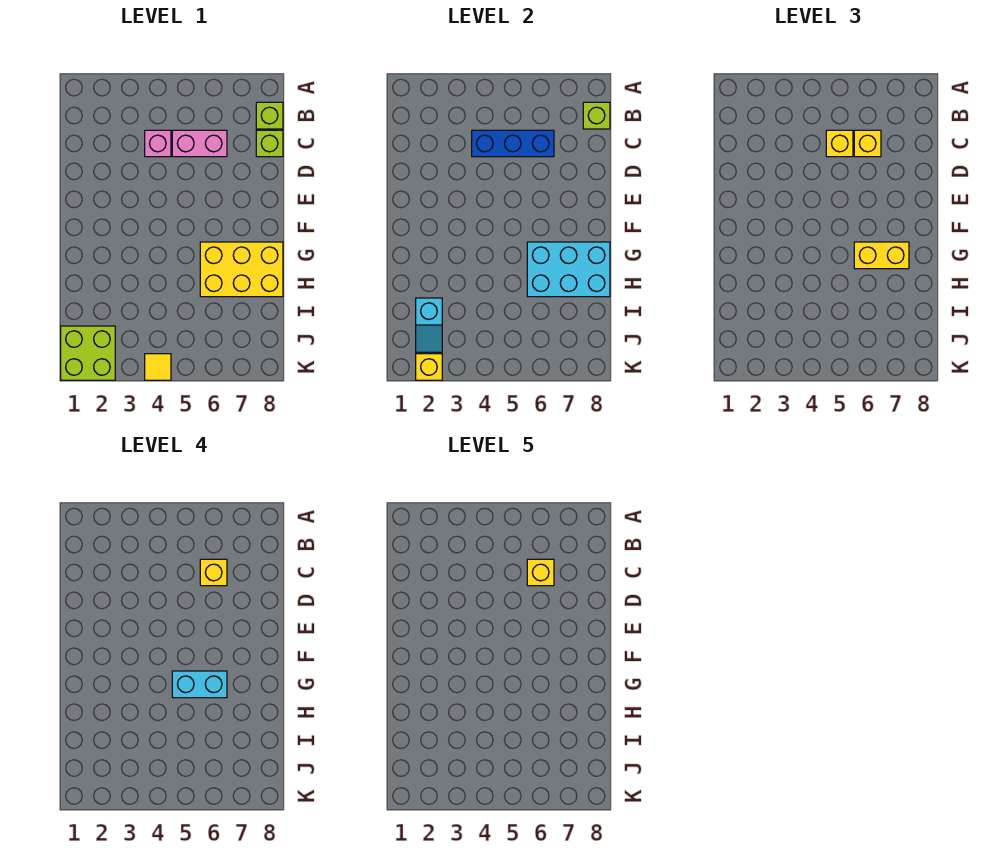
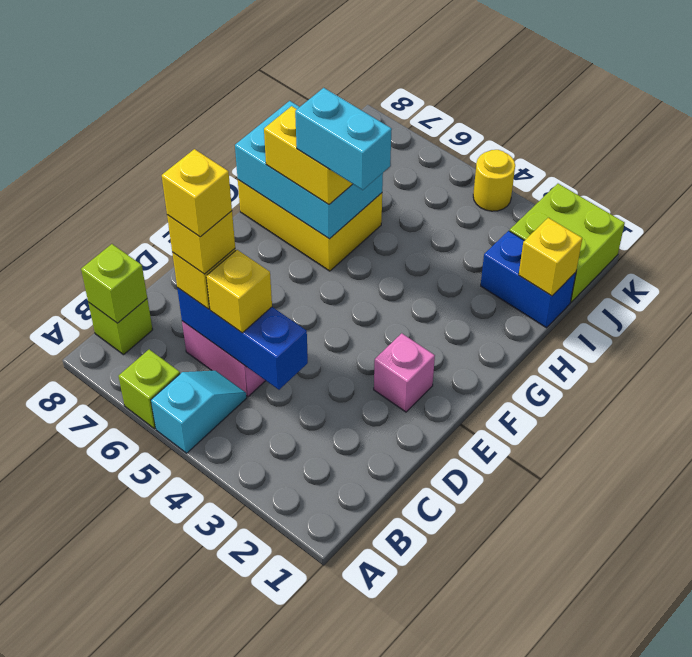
pink 1x1 brick [145,130,171,157] -> pink 1x1 brick moved to [374,333,435,412]
lime 1x1 brick [256,130,283,157] -> lime 1x1 brick moved to [119,350,180,429]
none -> blue 1x2 brick [481,231,576,328]
cyan 1x2 slope [416,298,442,352] -> cyan 1x2 slope moved to [151,371,247,453]
yellow 1x1 brick [416,354,442,380] -> yellow 1x1 brick moved to [519,218,582,296]
yellow 1x1 tile [145,354,171,380] -> yellow 1x1 round brick [473,150,515,211]

